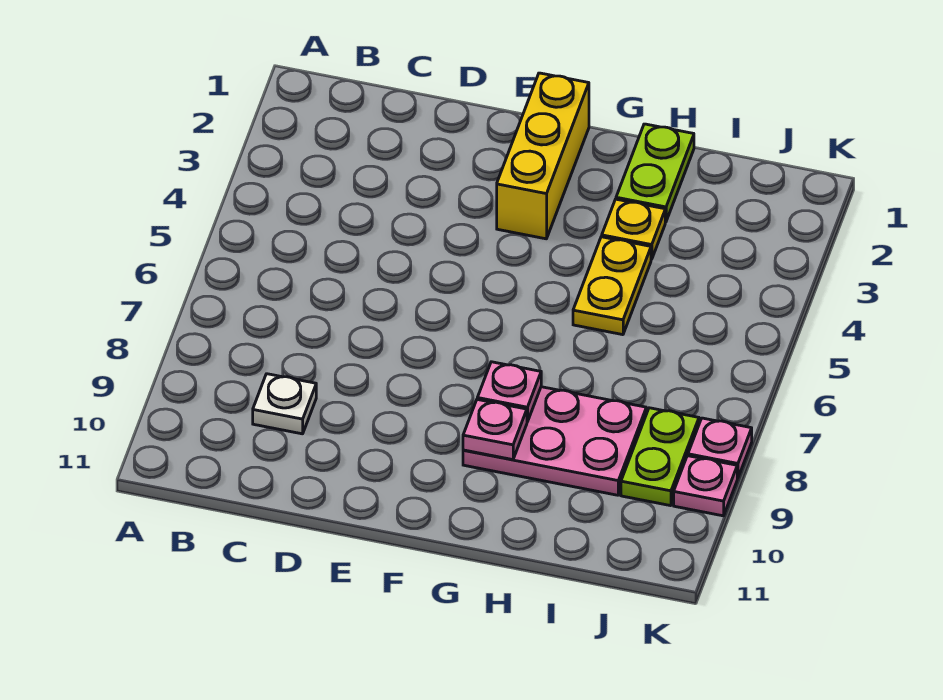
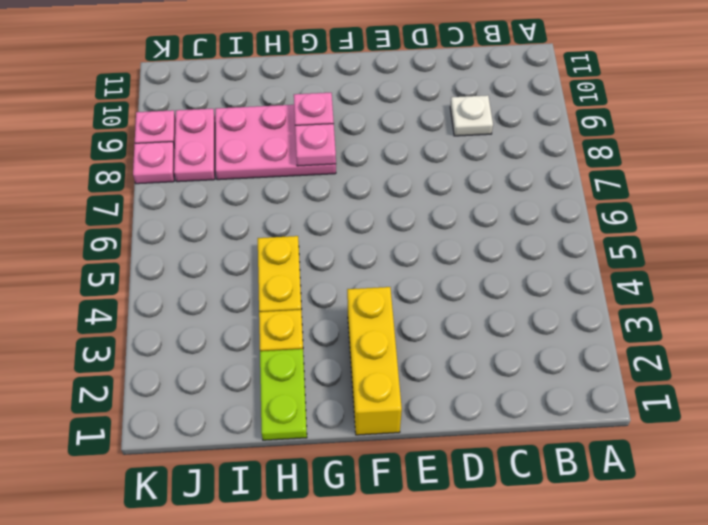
lime 1x2 plate [621,408,699,506] -> pink 1x2 plate [174,109,215,182]

